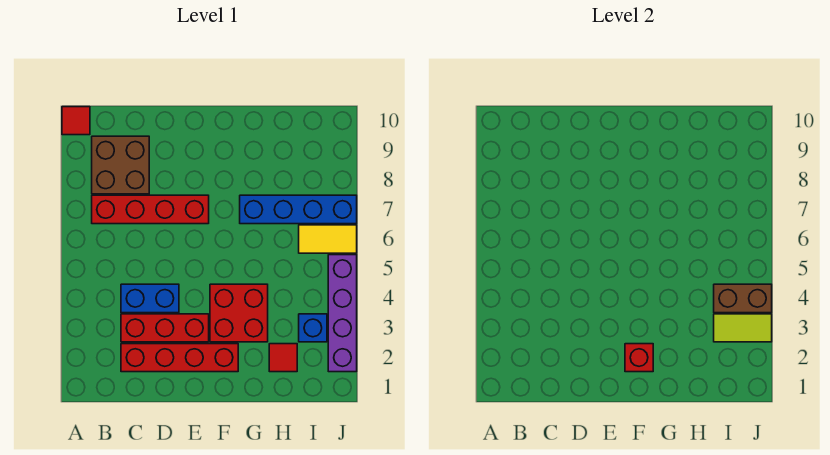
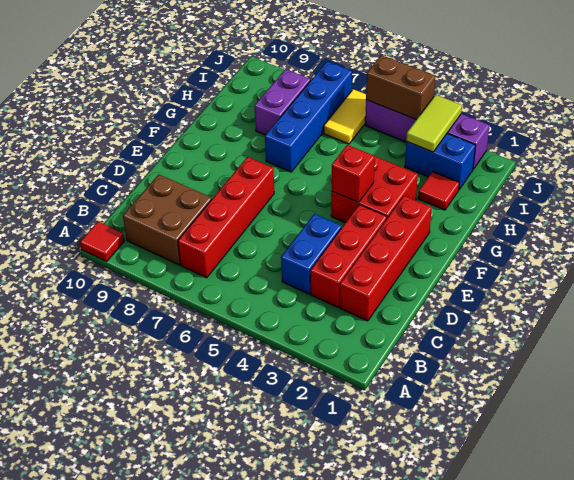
red 1x1 brick [625,344,653,372] -> red 1x1 brick moved to [332,145,375,203]
none -> purple 1x2 brick [255,69,311,135]
blue 1x1 brick [299,314,327,342] -> blue 1x2 brick [405,134,476,189]
brown 1x2 brick [714,284,772,313] -> brown 1x2 brick turned to [366,55,435,120]

